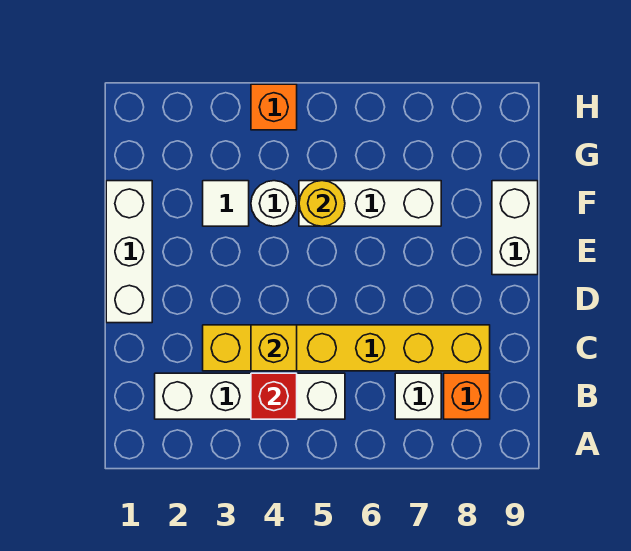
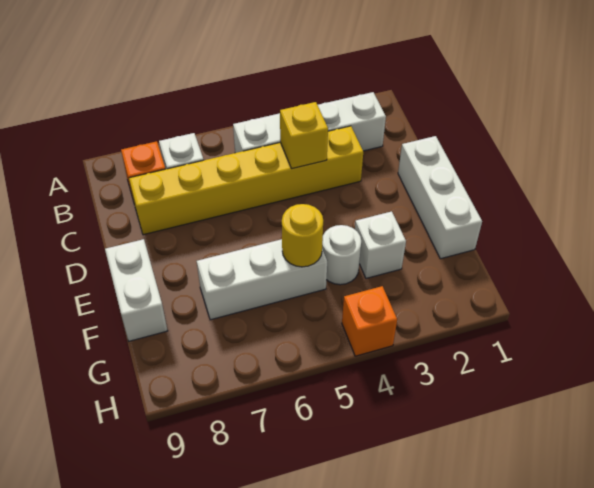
red 1x1 brick [251,373,297,419] -> none
white 1x1 tile [203,181,249,226] -> white 1x1 brick [355,211,406,278]

